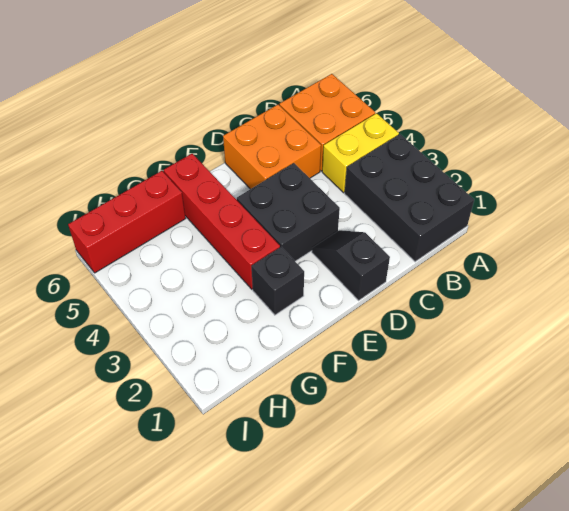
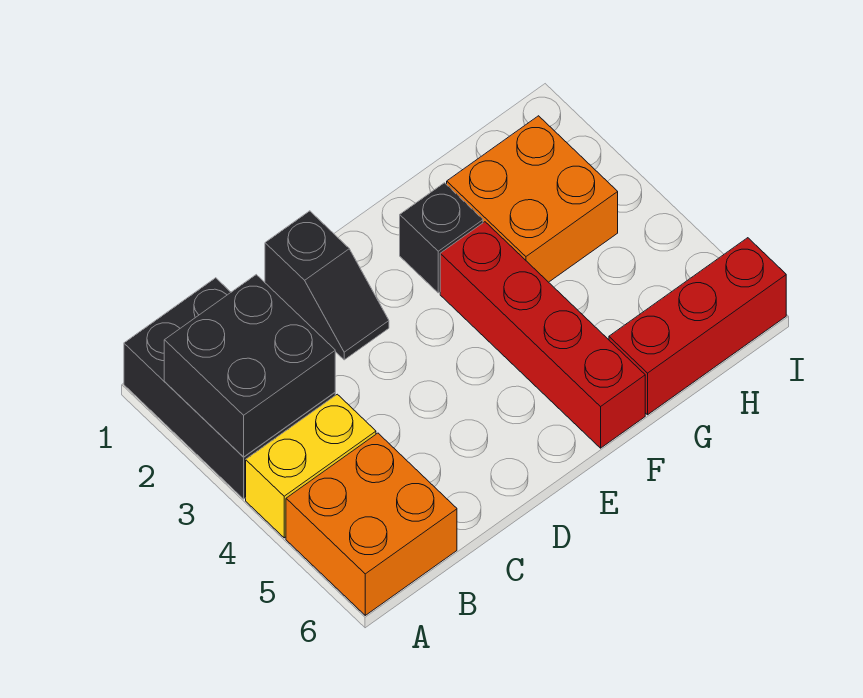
orange 2x2 brick [223,105,321,189] -> orange 2x2 brick moved to [447,116,618,282]
black 2x2 brick [237,163,340,261] -> black 2x2 brick moved to [164,275,335,457]

